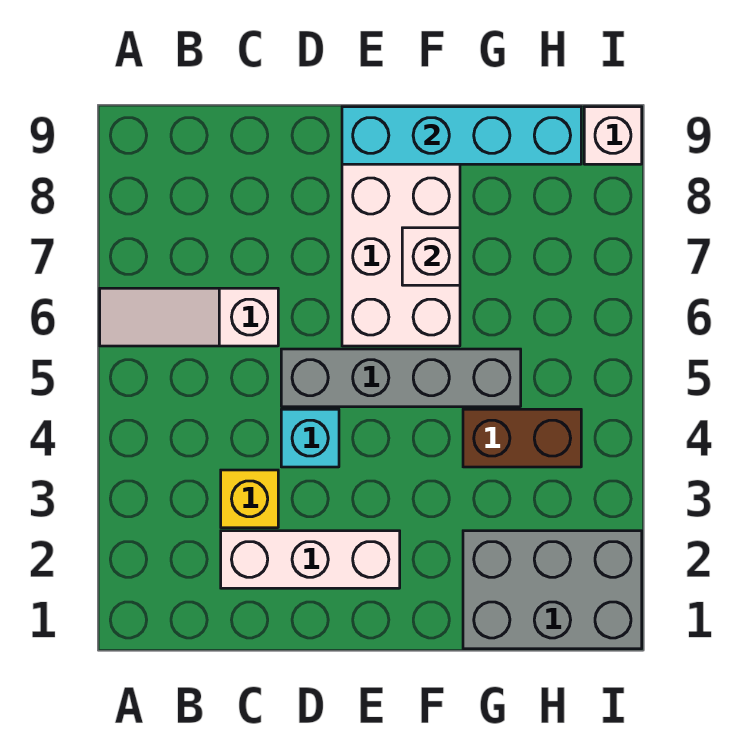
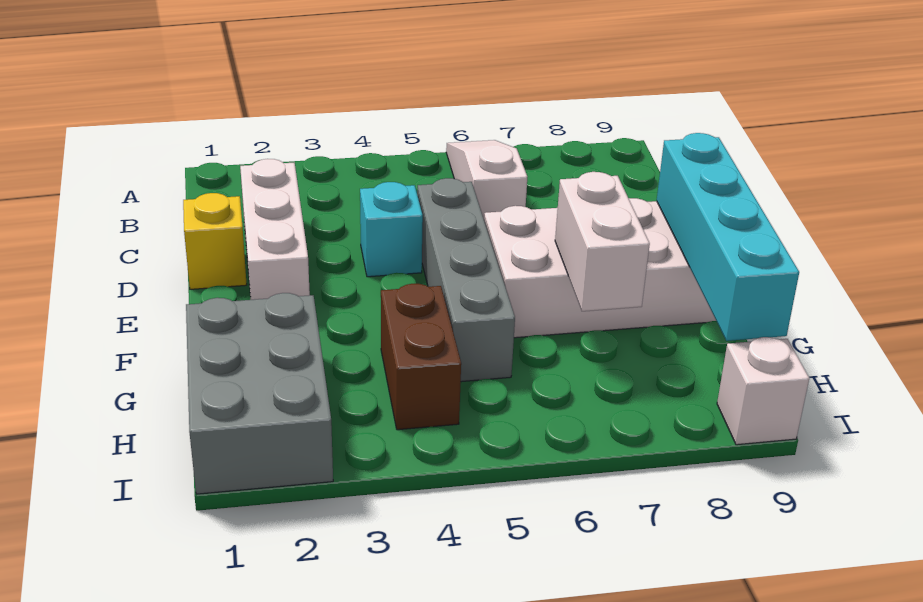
yellow 1x1 brick [221,470,278,528] -> yellow 1x1 brick moved to [183,193,247,289]
white 1x1 brick [402,228,460,285] -> white 1x2 brick [555,172,650,311]

